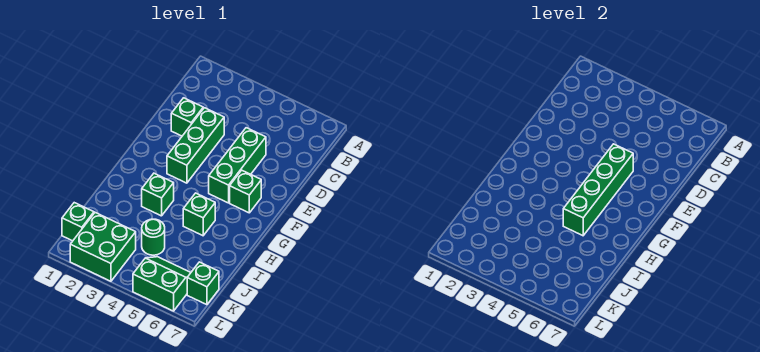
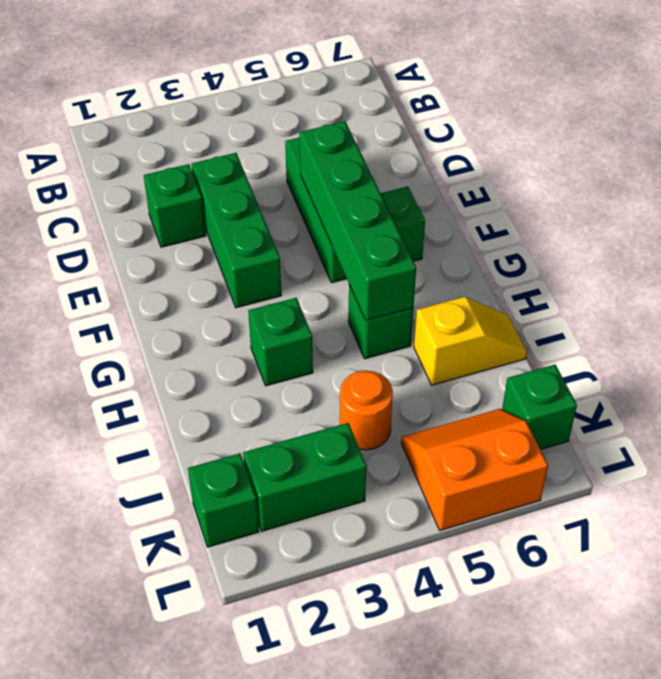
none -> yellow 1x2 slope [414,297,527,385]
green 1x1 round brick [142,219,165,255] -> orange 1x1 round brick [340,371,393,450]
green 2x2 brick [70,213,136,281] -> green 1x2 brick [243,423,366,531]
green 2x2 slope [133,257,191,311] -> orange 2x2 slope [401,409,548,530]

